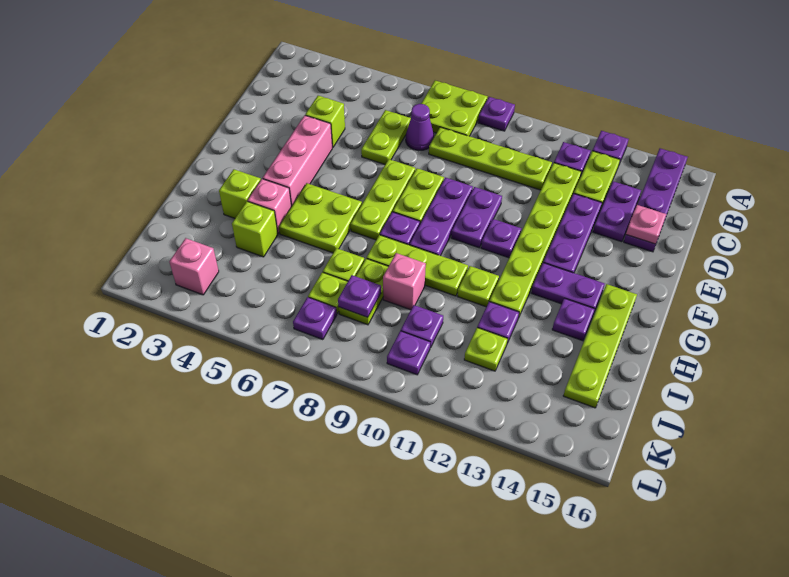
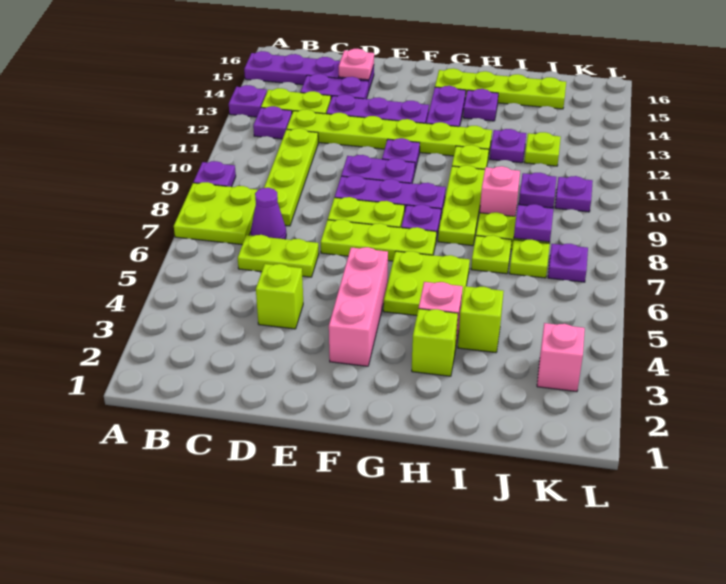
pink 1x3 brick [263,115,332,206] -> pink 1x3 brick turned to [329,247,388,366]

